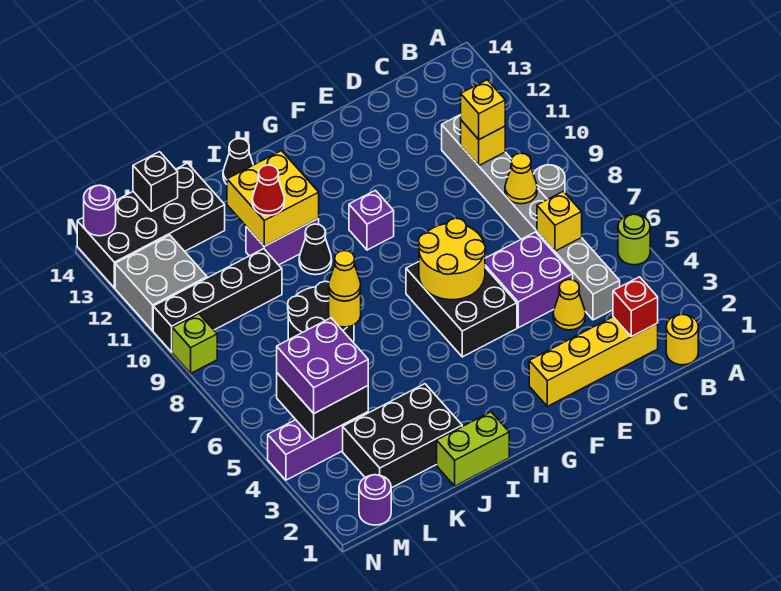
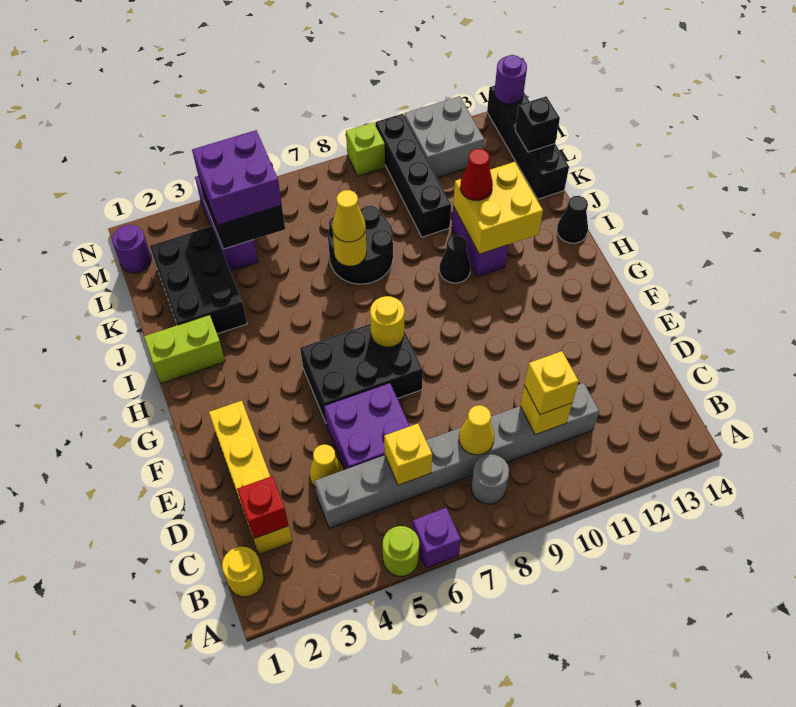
yellow 2x2 round brick [418,218,486,300] -> yellow 1x1 round brick [370,296,405,347]
purple 1x1 brick [349,190,394,250] -> purple 1x1 brick moved to [413,508,461,568]
lime 1x2 brick [437,412,509,486] -> lime 1x2 brick turned to [144,315,225,383]
black 2x4 brick [77,163,225,288] -> black 1x4 brick [487,86,569,199]

